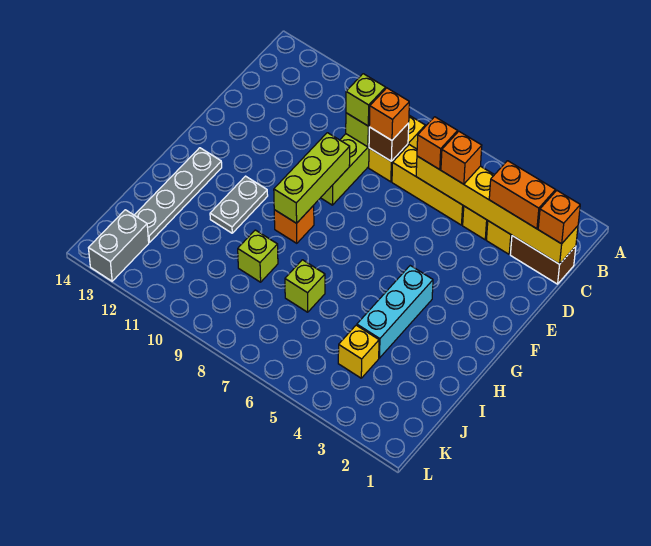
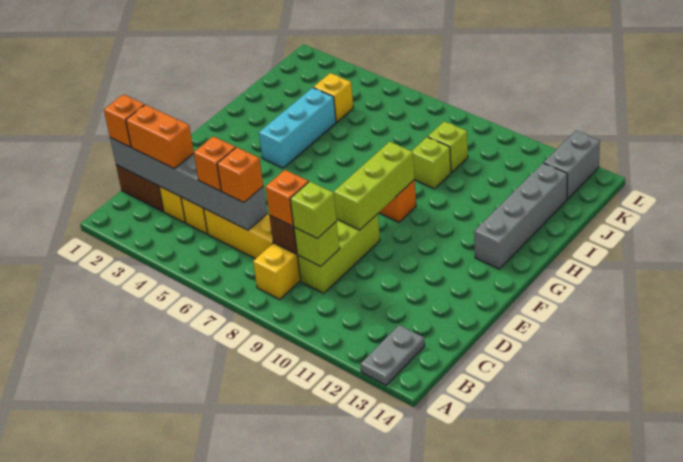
yellow 1x6 brick [416,156,578,264] -> grey 1x6 brick [110,138,267,230]
grey 1x2 plate [210,176,268,233] -> grey 1x2 plate moved to [360,325,425,385]
grey 1x4 plate [134,148,222,242] -> grey 1x4 brick [474,163,567,269]
lime 1x1 brick [285,260,325,312] -> lime 1x1 brick moved to [428,121,468,172]

